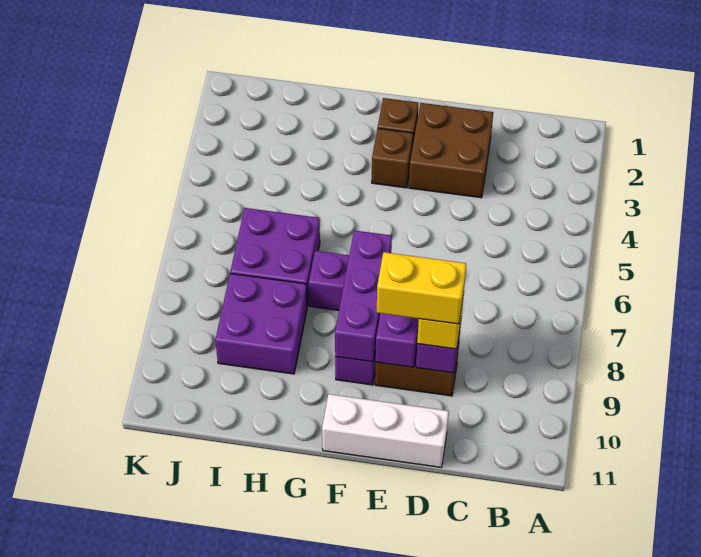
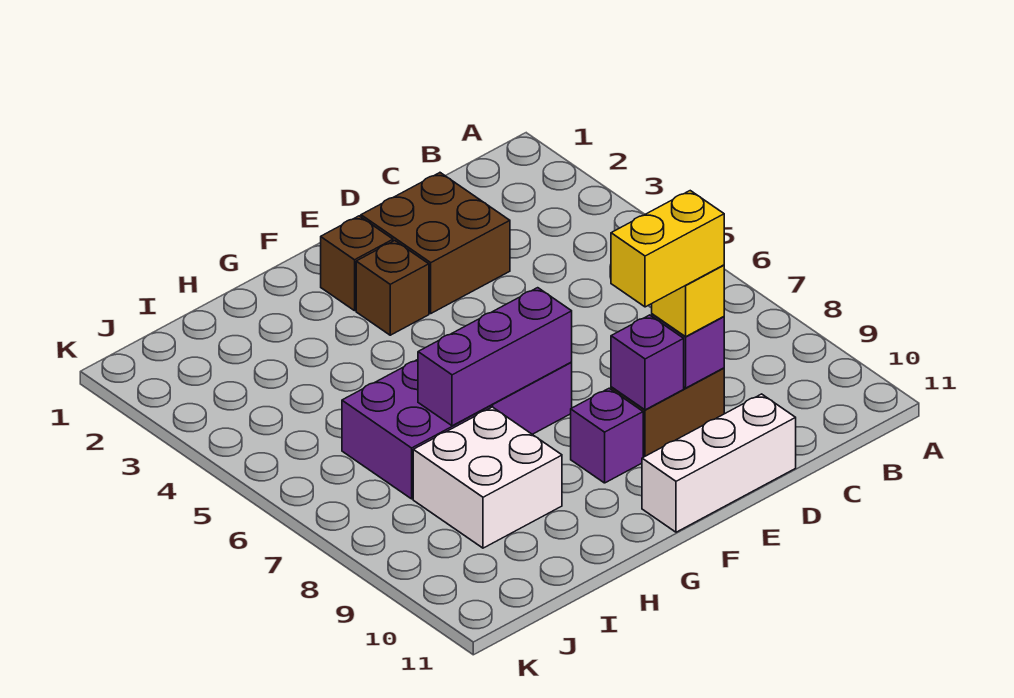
purple 1x3 brick [335,230,392,362] -> purple 1x3 brick turned to [418,288,572,426]
purple 2x2 brick [215,274,307,374] -> white 2x2 brick [413,407,562,548]

